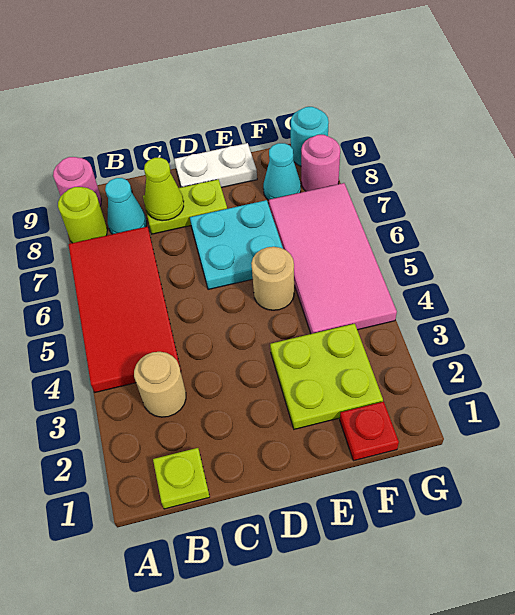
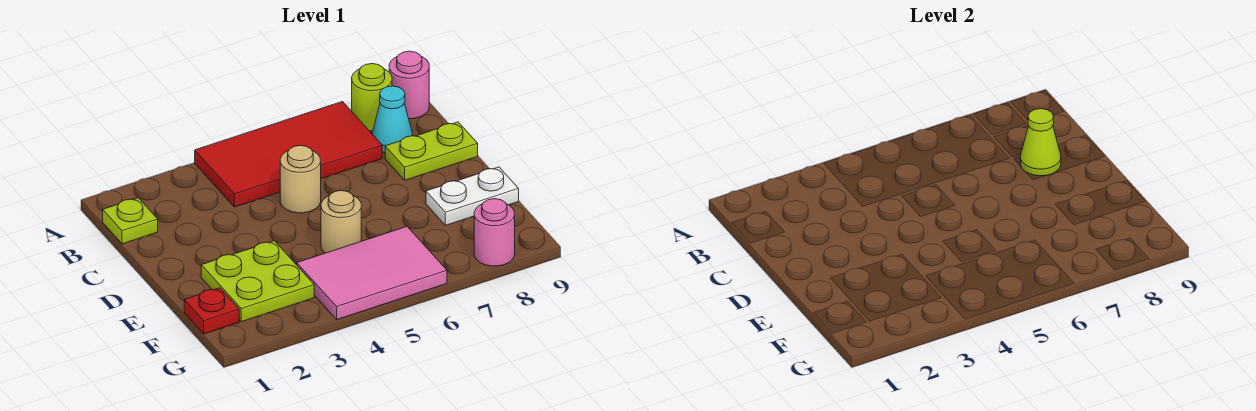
tan 1x1 round brick [134,352,186,417] -> tan 1x1 round brick moved to [280,145,321,213]
lime 1x2 plate [143,179,227,234] -> lime 1x2 plate turned to [385,122,478,180]
cyan 2x2 plate [190,200,283,290] -> none
white 1x2 plate [174,143,257,188] -> white 1x2 plate turned to [426,167,519,225]
pink 2x4 tile [269,183,397,334] -> pink 2x3 tile [297,227,447,319]
cyan 1x1 cone [263,143,301,200] -> none
cyan 1x1 round brick [291,107,329,166] -> none

